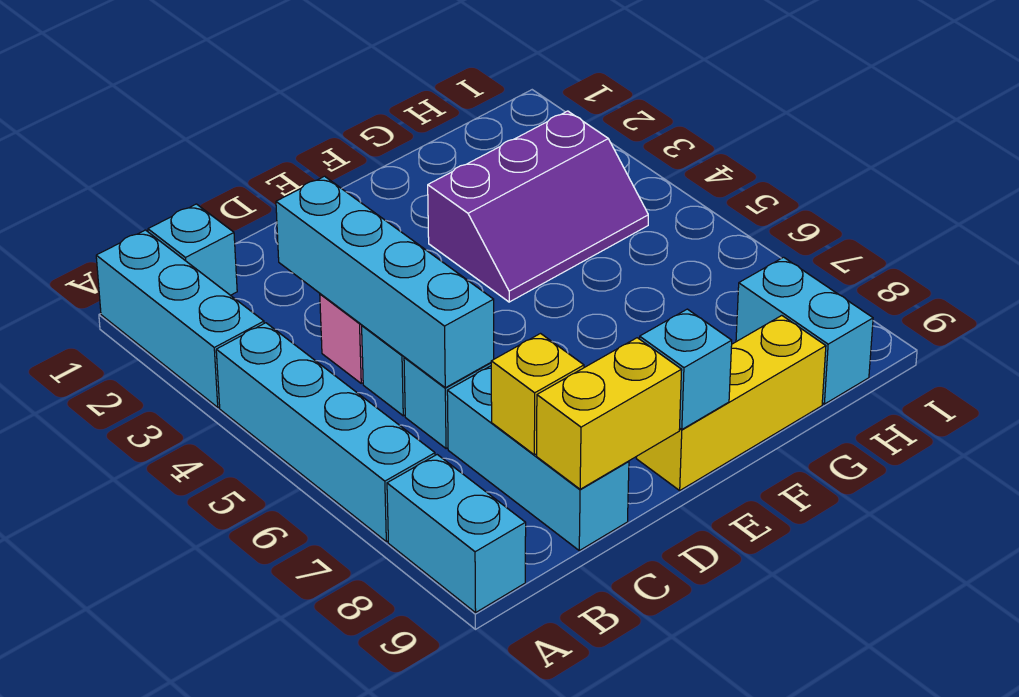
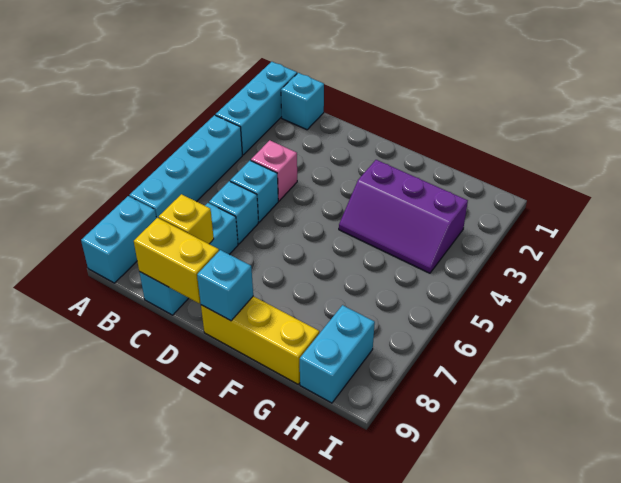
cyan 1x4 brick [276,176,494,388] -> none

